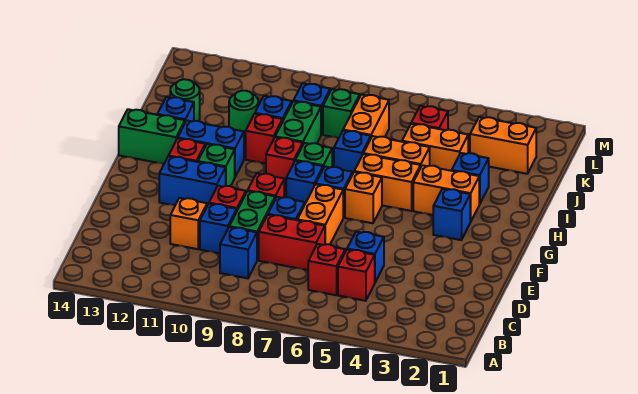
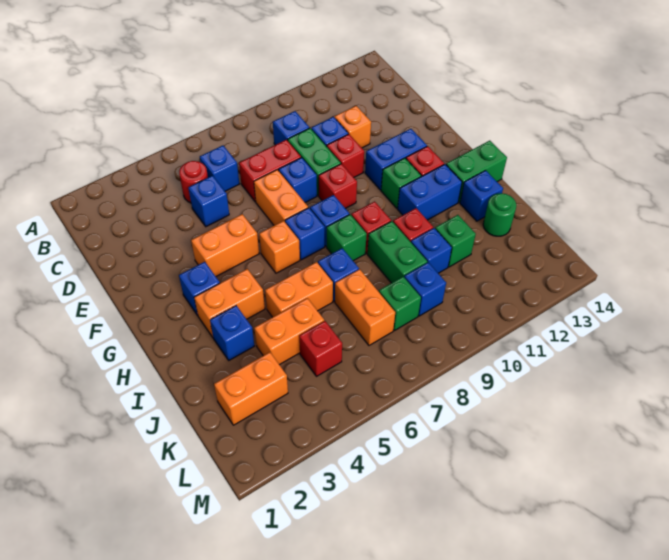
red 1x1 brick [338,250,375,301] -> red 1x1 round brick [179,161,208,203]
red 1x1 brick [308,244,345,295] -> blue 1x1 brick [200,146,239,191]
orange 1x2 brick [354,154,421,211] -> orange 1x2 brick moved to [191,214,259,276]
green 1x1 round brick [229,91,258,139] -> green 1x1 brick [435,215,476,267]

